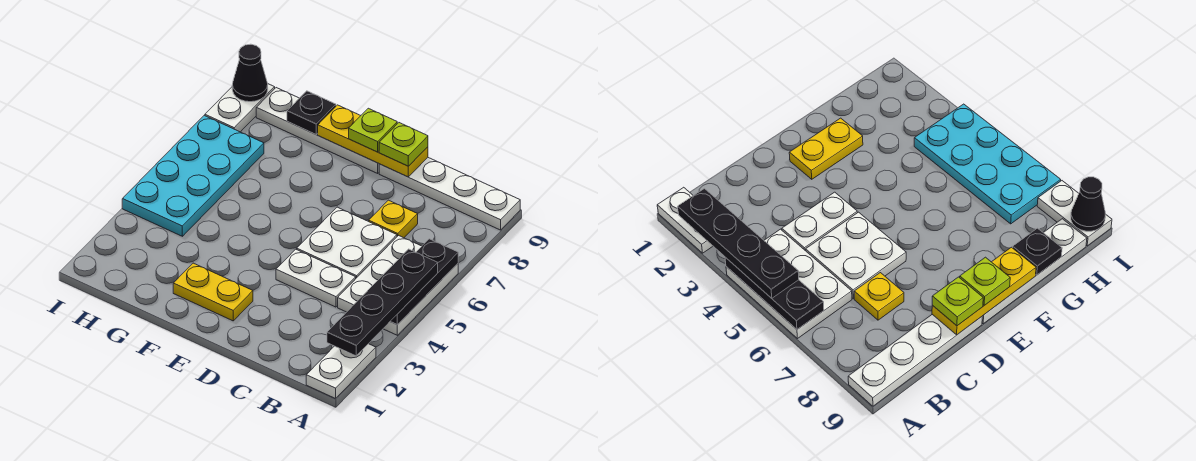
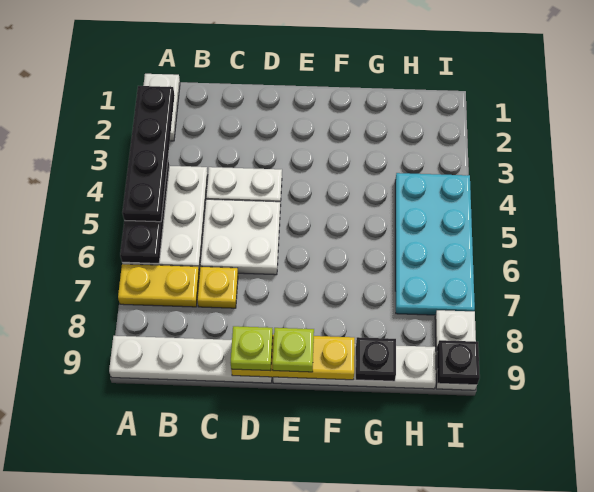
yellow 1x2 plate [173,263,253,321] -> yellow 1x2 plate moved to [118,264,199,307]
black 1x1 cone [232,44,268,102] -> black 1x1 plate [437,340,480,384]

